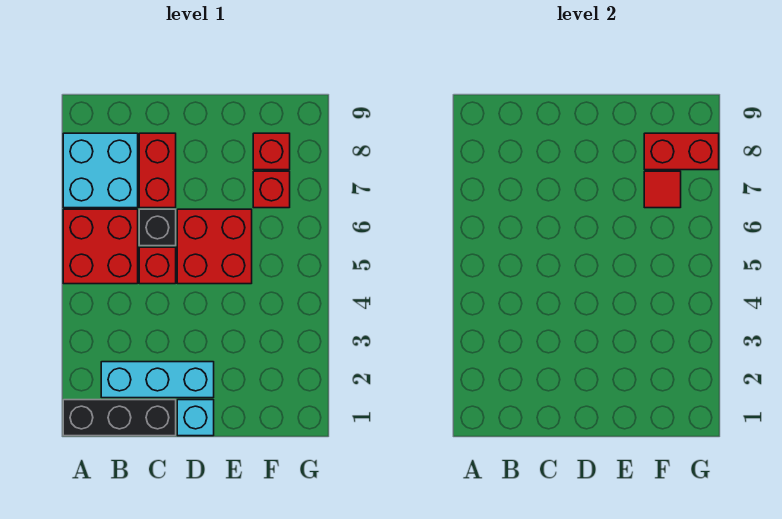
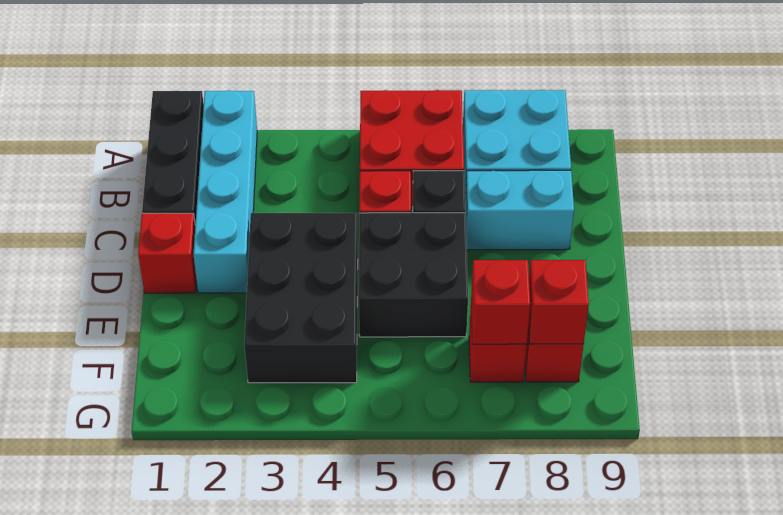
cyan 1x3 brick [101,362,214,398] -> cyan 1x4 brick [194,90,257,293]
red 1x2 brick [139,133,176,208] -> cyan 1x2 brick [465,170,574,250]
cyan 1x1 brick [177,400,214,436] -> red 1x1 brick [138,213,197,293]
none -> black 2x3 brick [244,213,358,383]
red 2x2 brick [177,209,252,284] -> black 2x2 brick [359,213,468,337]
red 1x1 tile [644,171,681,208] -> red 1x1 brick [471,260,530,344]
red 1x2 brick [644,133,719,170] -> red 1x1 brick [528,260,589,344]

